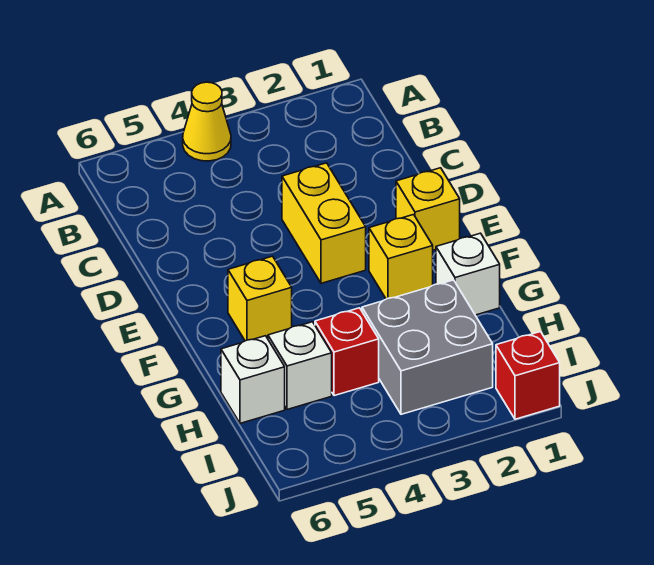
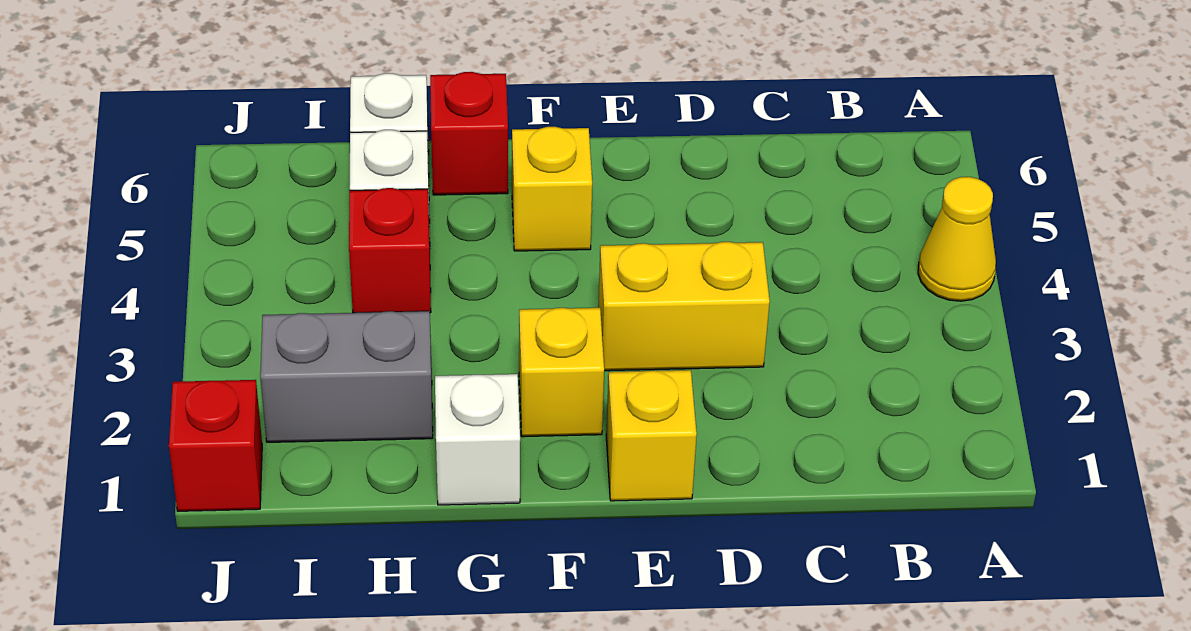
none -> red 1x1 brick [430,72,508,195]
grey 2x2 brick [362,280,493,414] -> grey 1x2 brick [260,311,433,442]

